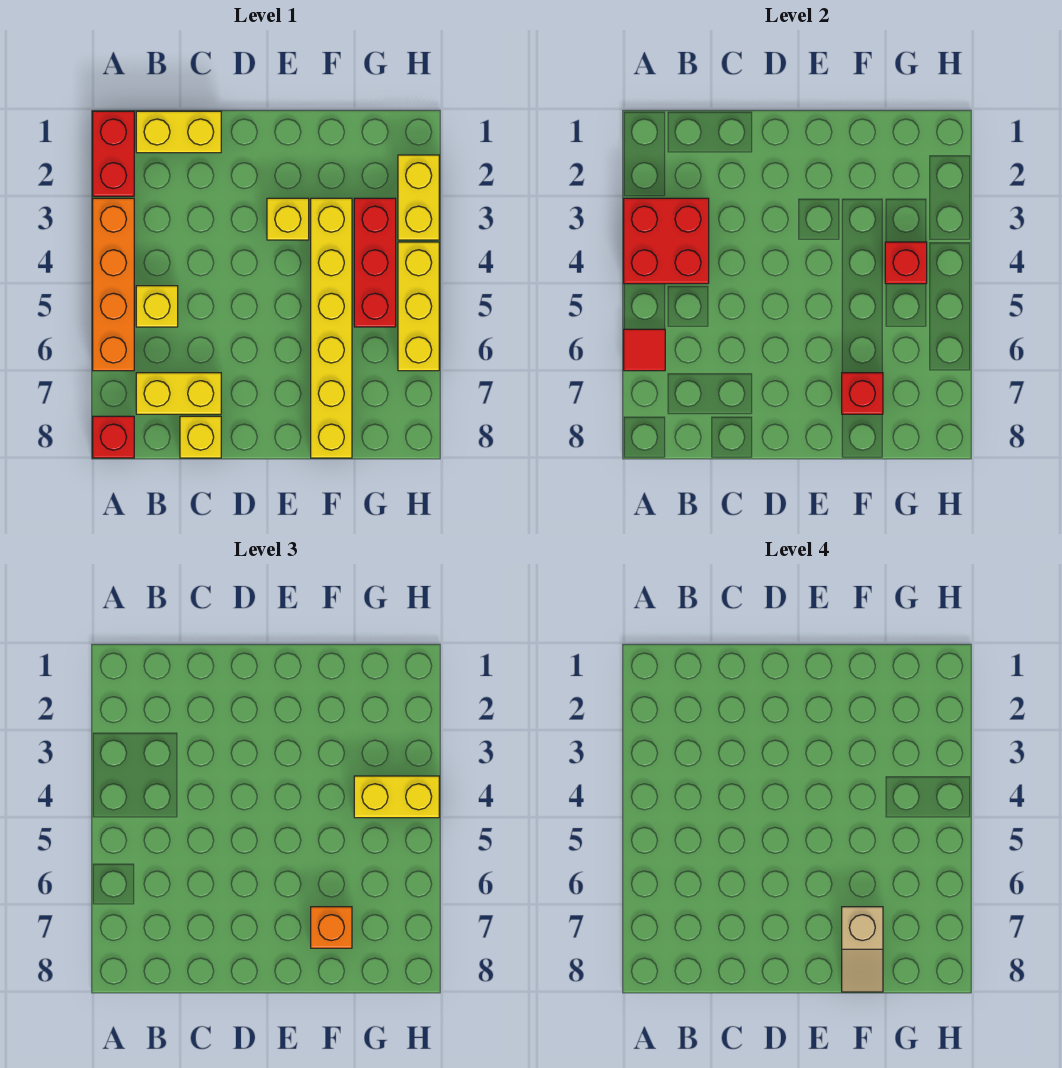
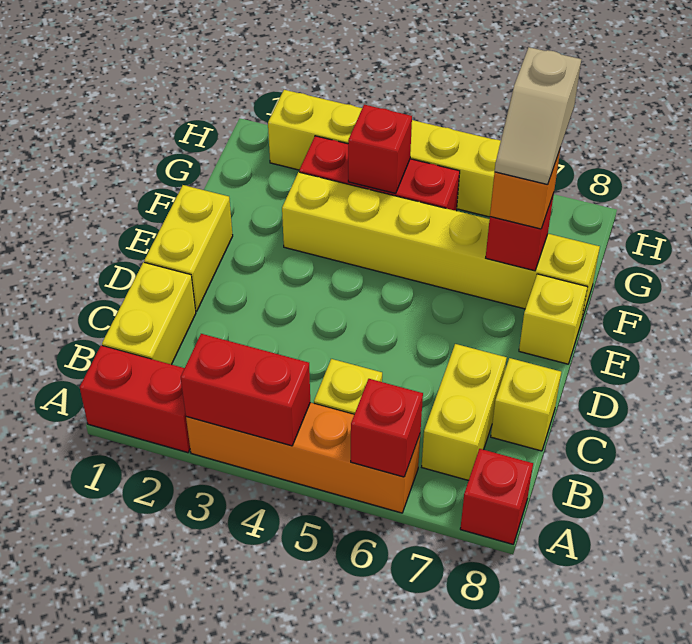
red 2x2 brick [624,198,709,284] -> red 1x2 brick [181,334,310,446]
red 1x1 tile [624,329,665,371] -> red 1x1 brick [351,379,423,477]
yellow 1x1 brick [267,198,309,240] -> yellow 1x1 brick moved to [519,274,587,364]
tan 1x2 slope [842,907,883,992] -> tan 1x2 slope turned to [495,47,581,185]
yellow 1x2 brick [354,776,439,818] -> yellow 1x2 brick moved to [144,185,233,311]

